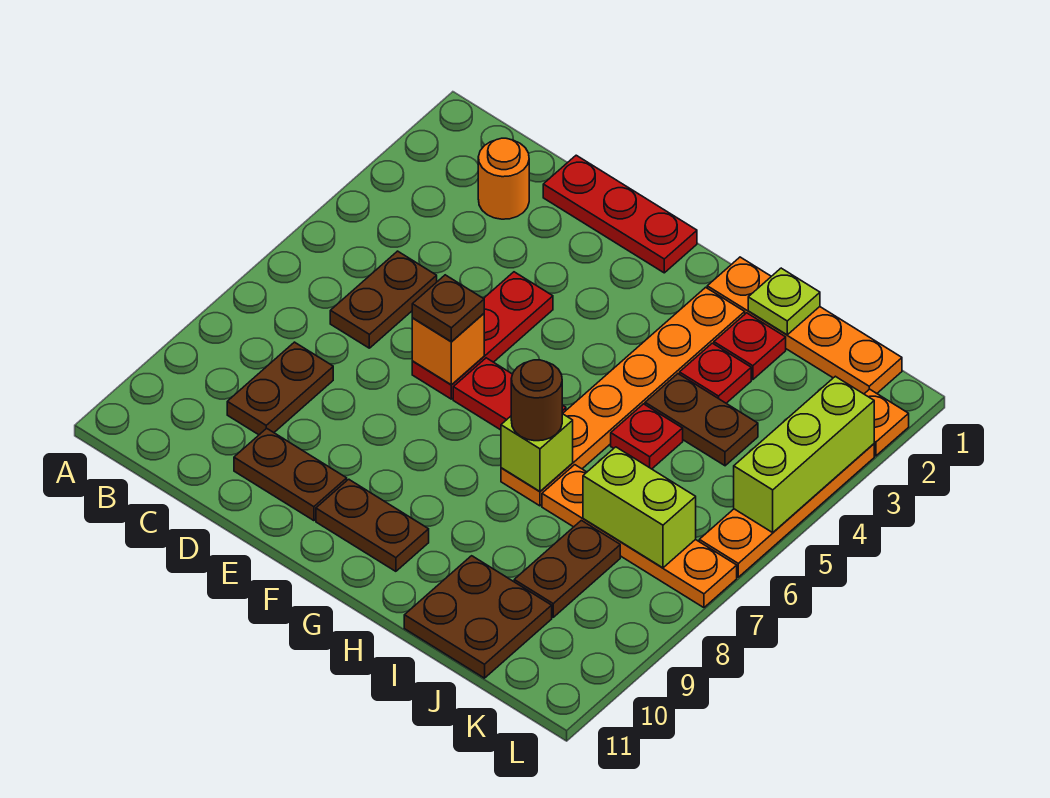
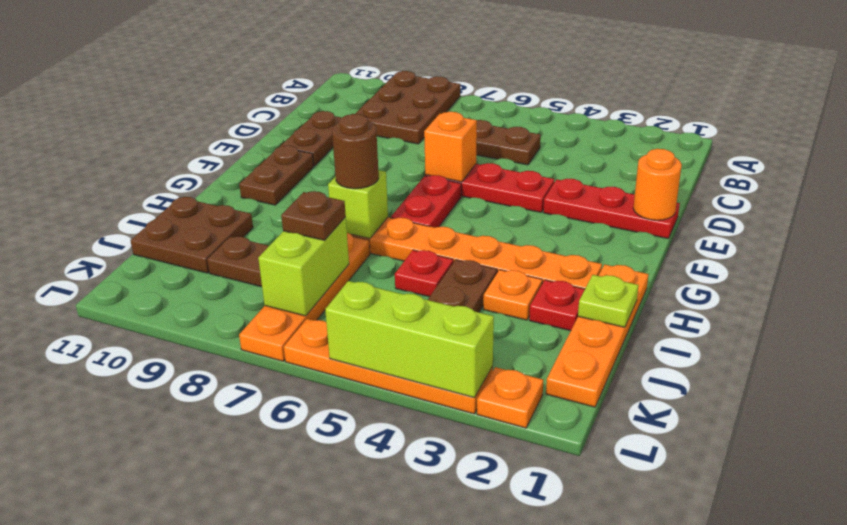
orange 1x1 round brick [478,138,529,219] -> orange 1x1 round brick moved to [633,149,682,220]
brown 1x2 plate [227,342,333,435] -> brown 2x3 plate [355,71,460,144]
red 1x3 plate [543,155,697,273] -> red 1x3 plate turned to [543,179,680,238]
brown 1x1 plate [412,275,484,342] -> brown 1x1 plate moved to [281,191,346,240]
red 1x1 plate [680,343,751,403] -> orange 1x1 plate [483,270,542,320]

